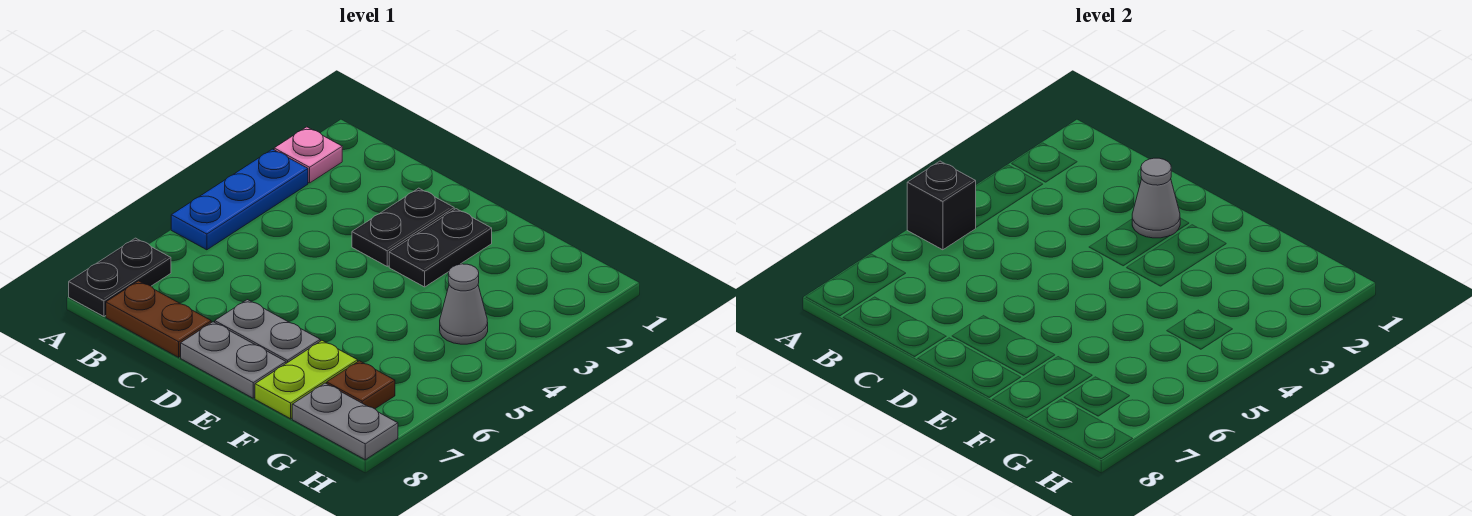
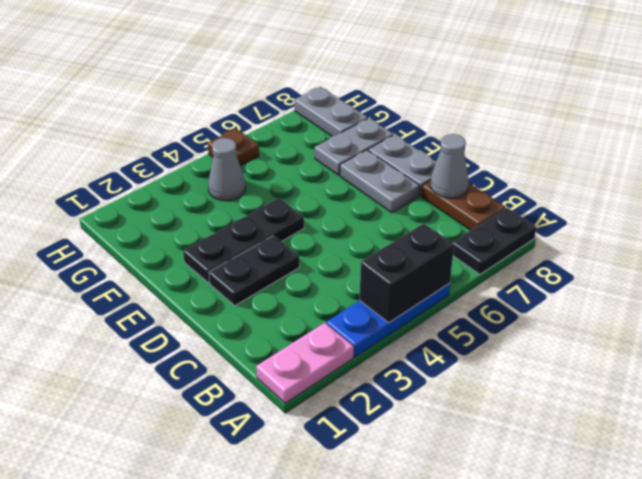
pink 1x1 plate [274,127,342,183] -> pink 1x2 plate [256,323,354,403]
black 1x1 brick [907,161,976,250] -> black 1x2 brick [360,224,454,323]
grey 1x1 cone [1132,158,1180,238] -> grey 1x1 cone moved to [431,134,469,198]
black 1x2 plate [389,209,492,287] -> black 1x3 plate [183,198,304,283]
lime 1x2 plate [255,341,358,419] -> grey 1x2 plate [315,118,393,175]
brown 1x1 plate [327,361,395,409] -> brown 1x1 plate moved to [208,129,259,166]

